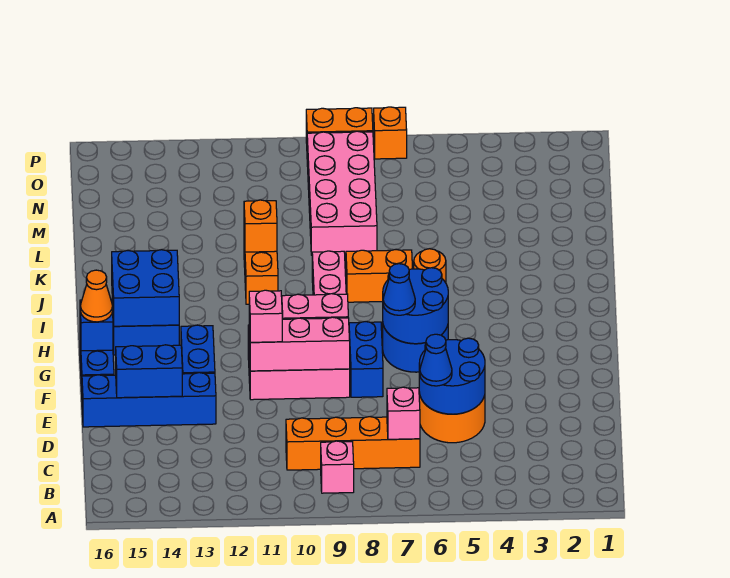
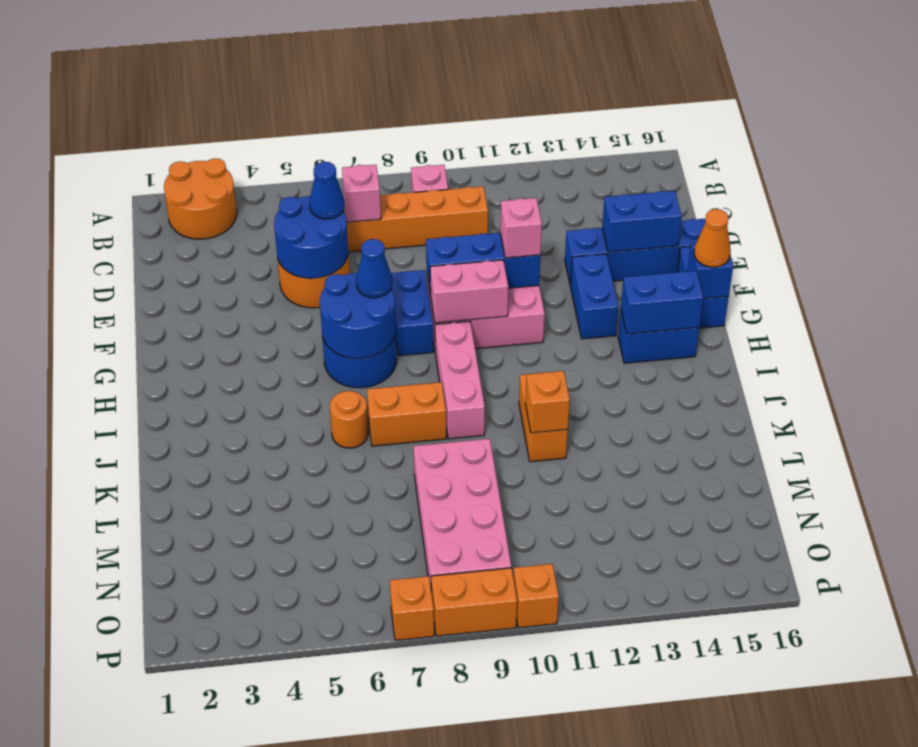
none -> orange 2x2 round brick [164,158,237,239]
pink 1x3 brick [249,317,350,371] -> blue 1x3 brick [426,233,541,295]
blue 2x2 brick [112,250,179,326] -> blue 1x2 brick [621,271,704,334]
none -> orange 1x1 brick [513,564,559,628]

